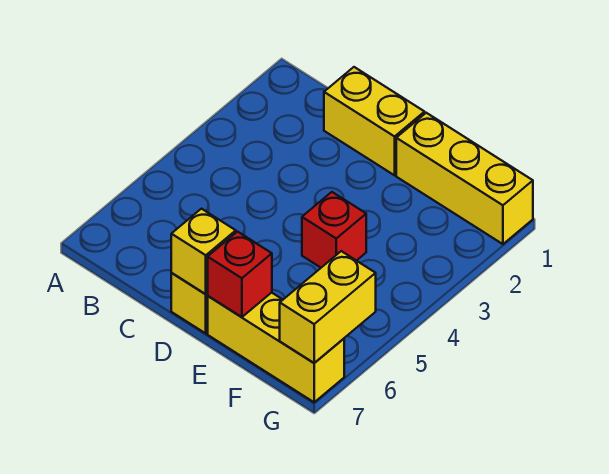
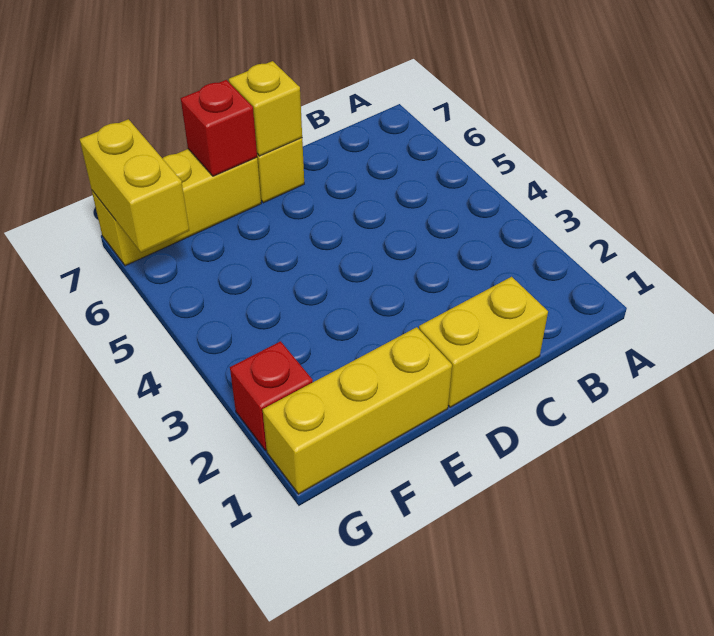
red 1x1 brick [302,192,366,268] -> red 1x1 brick moved to [230,341,313,451]

